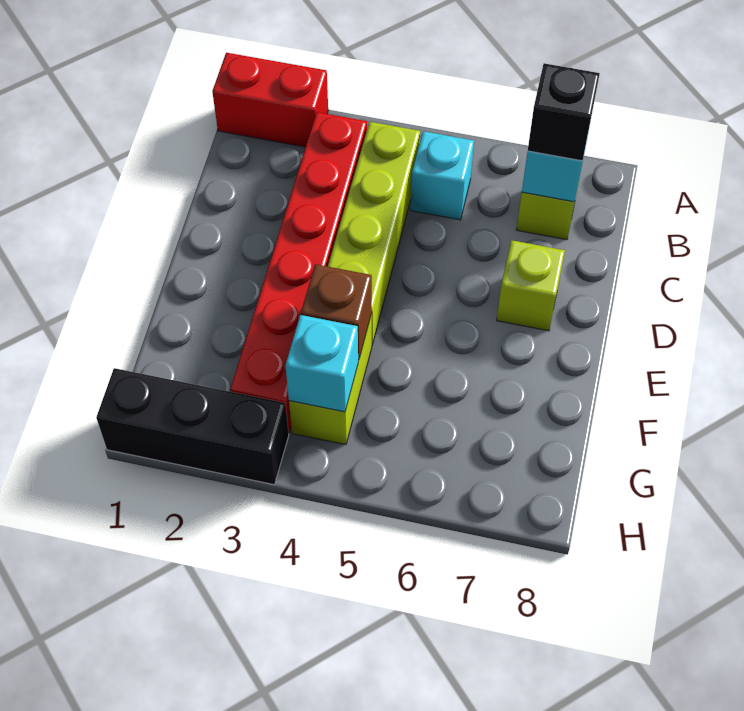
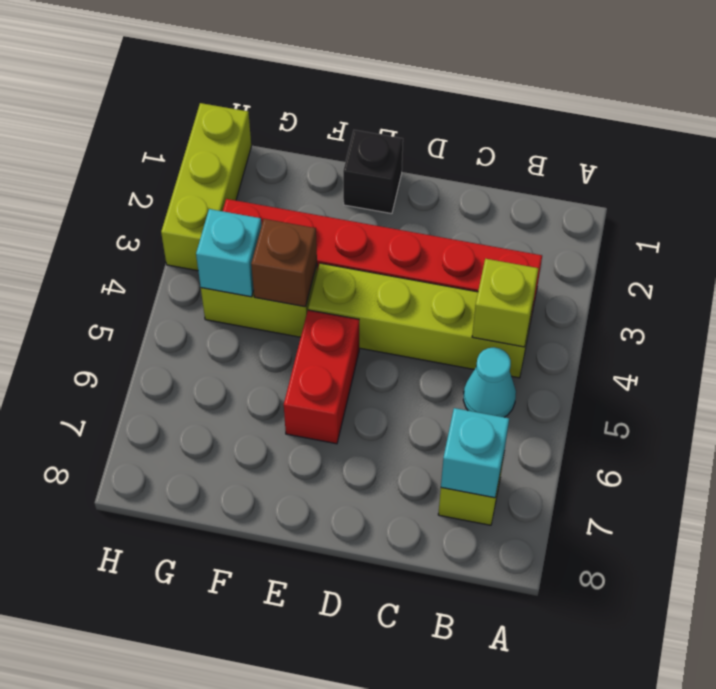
red 1x2 brick [212,53,328,147] -> red 1x2 brick moved to [284,310,359,444]
cyan 1x1 brick [411,131,474,220] -> cyan 1x1 cone [463,347,516,417]
black 1x1 brick [528,63,600,161] -> black 1x1 brick moved to [343,130,403,214]
lime 1x1 brick [497,240,565,331] -> lime 1x1 brick moved to [472,259,539,347]
black 1x3 brick [96,368,289,485] -> lime 1x3 brick [161,103,251,271]

